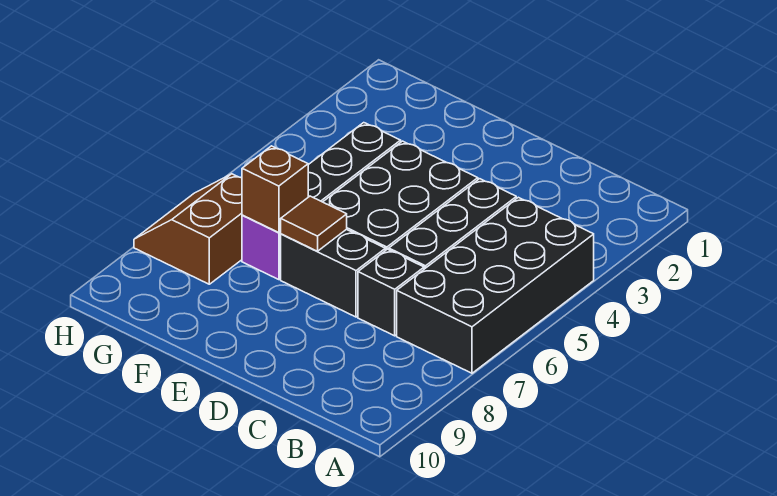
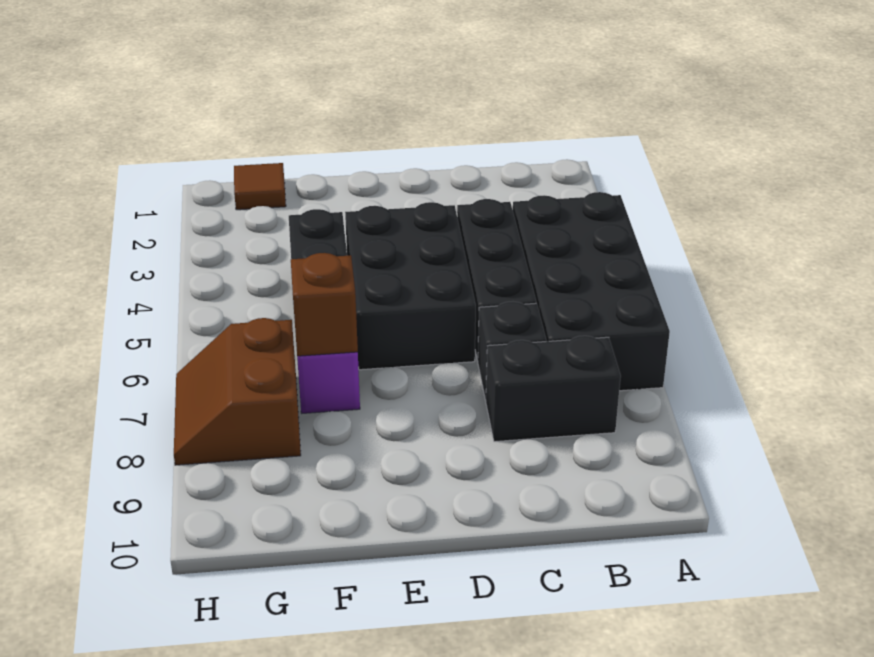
black 1x2 brick [281,229,385,317] -> black 1x2 brick moved to [486,336,621,442]
brown 1x1 tile [281,196,347,251] -> brown 1x1 tile moved to [234,163,286,210]

